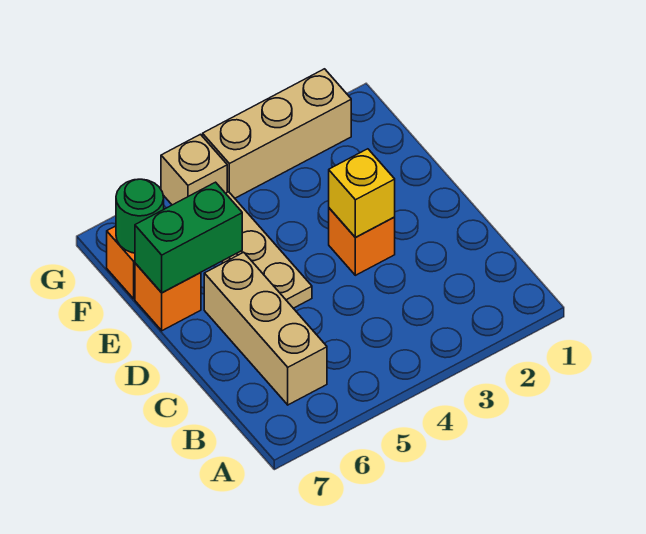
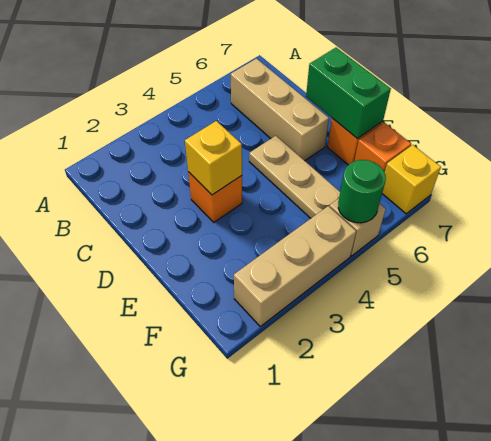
green 1x2 brick [135,182,242,293] -> green 1x2 brick turned to [306,48,391,139]
green 1x1 round brick [116,179,164,253] -> green 1x1 round brick moved to [338,160,386,223]
none -> yellow 1x1 brick [382,145,441,214]

